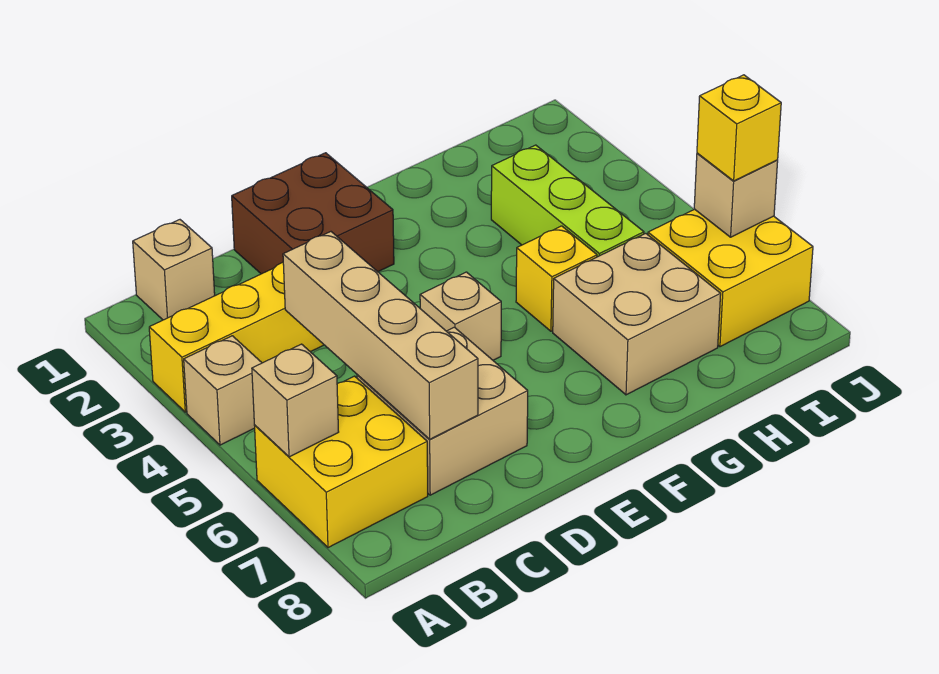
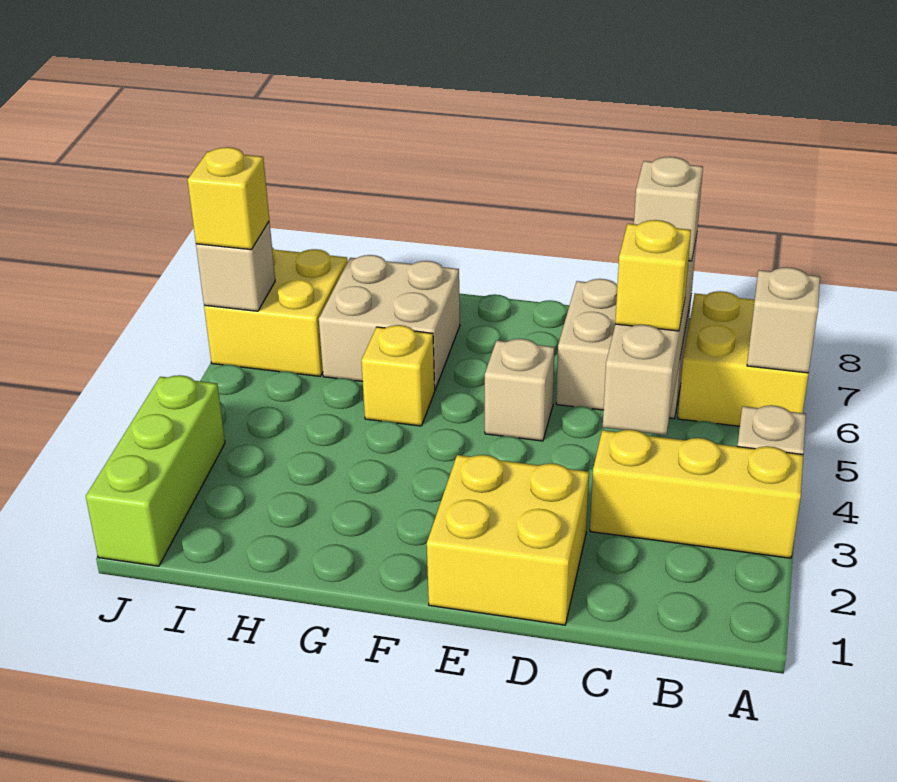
tan 1x1 brick [133,220,215,320] -> tan 1x1 brick moved to [634,157,703,261]
none -> yellow 1x1 brick [615,220,691,331]
brown 2x2 brick [232,153,394,274] -> yellow 2x2 brick [427,455,589,625]
lime 1x3 brick [491,145,644,257] -> lime 1x3 brick moved to [86,375,225,566]

